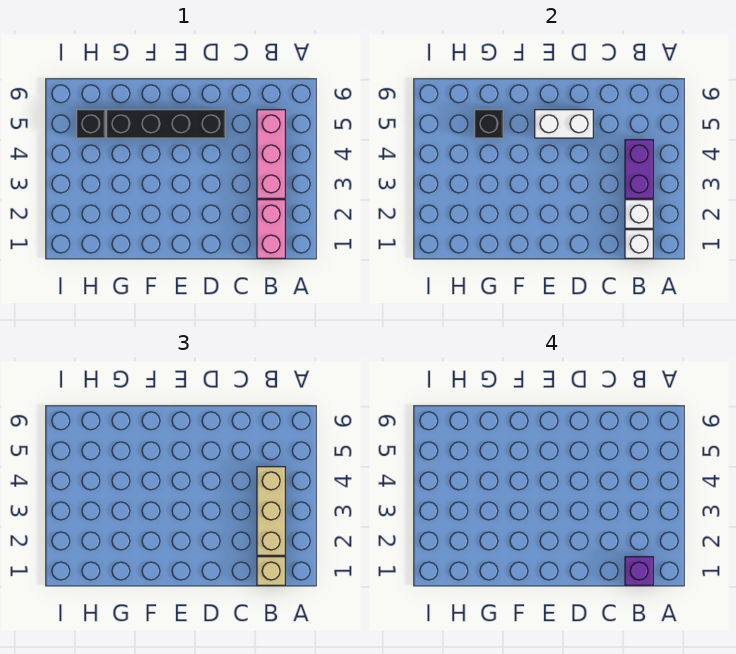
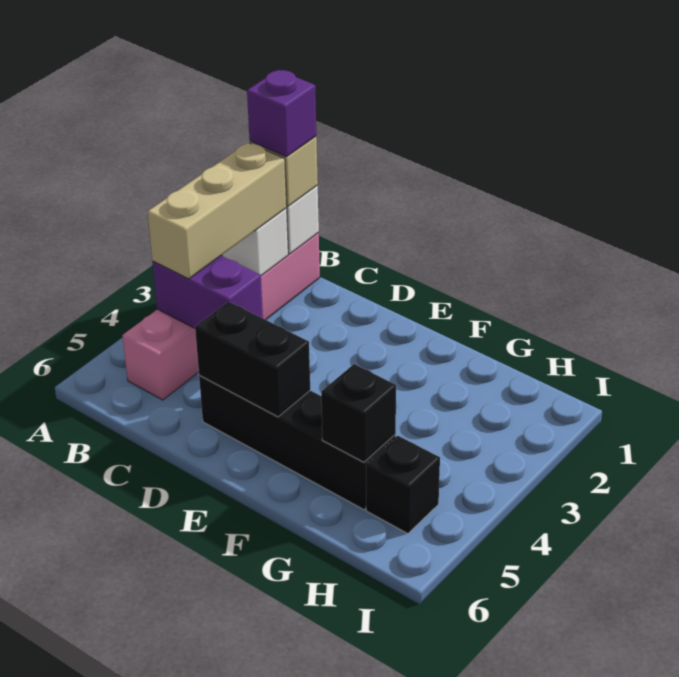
purple 1x2 brick [625,140,653,198] -> purple 1x2 brick turned to [153,256,263,328]
white 1x2 brick [535,110,593,138] -> black 1x2 brick [195,302,310,417]

